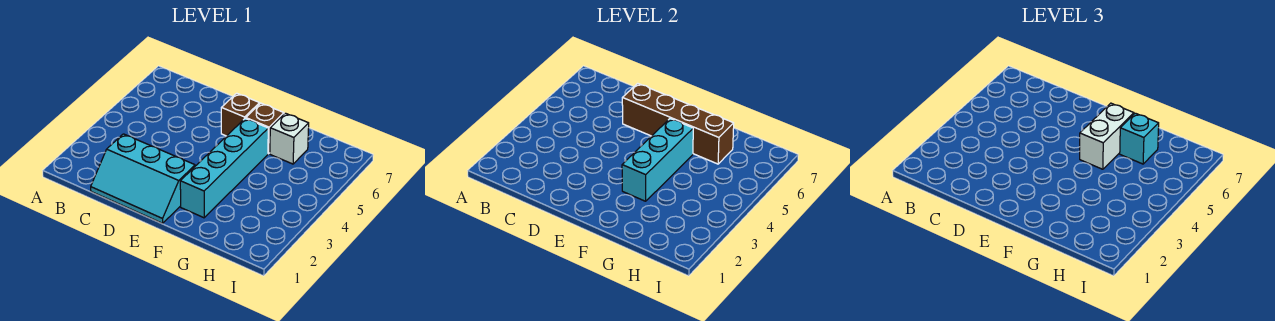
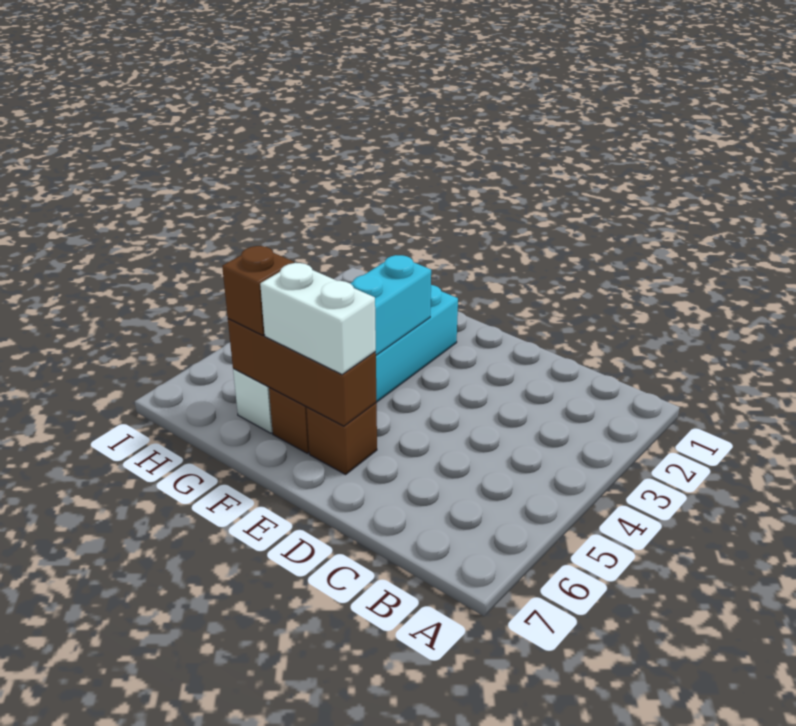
cyan 2x3 slope [91,134,195,223] -> none
brown 1x4 brick [622,83,734,164] -> brown 1x3 brick [228,319,376,426]
white 1x2 brick [1080,103,1134,169] -> white 1x2 brick turned to [260,263,376,375]
cyan 1x1 brick [1120,113,1159,164] -> brown 1x1 brick [222,246,294,335]

